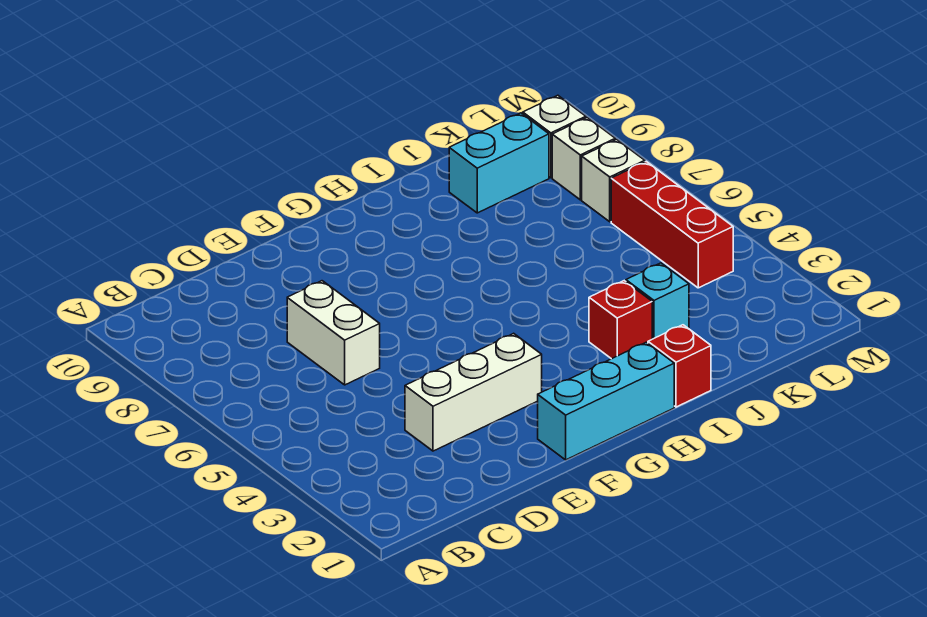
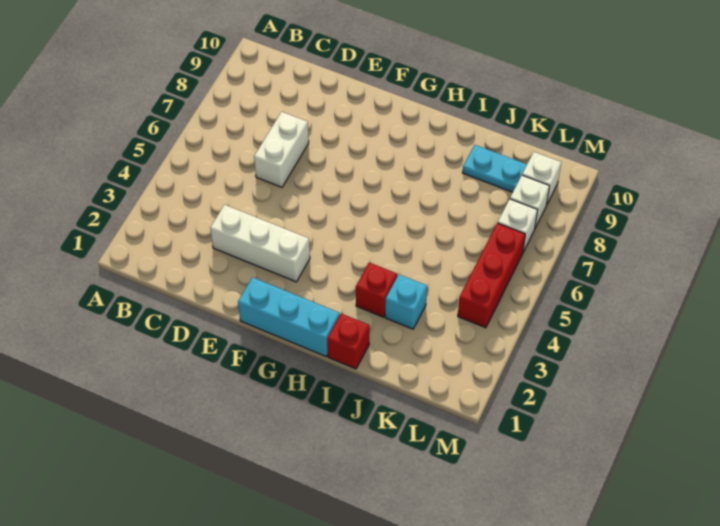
cyan 1x2 brick [449,113,549,213] -> cyan 1x2 plate [463,145,527,192]

